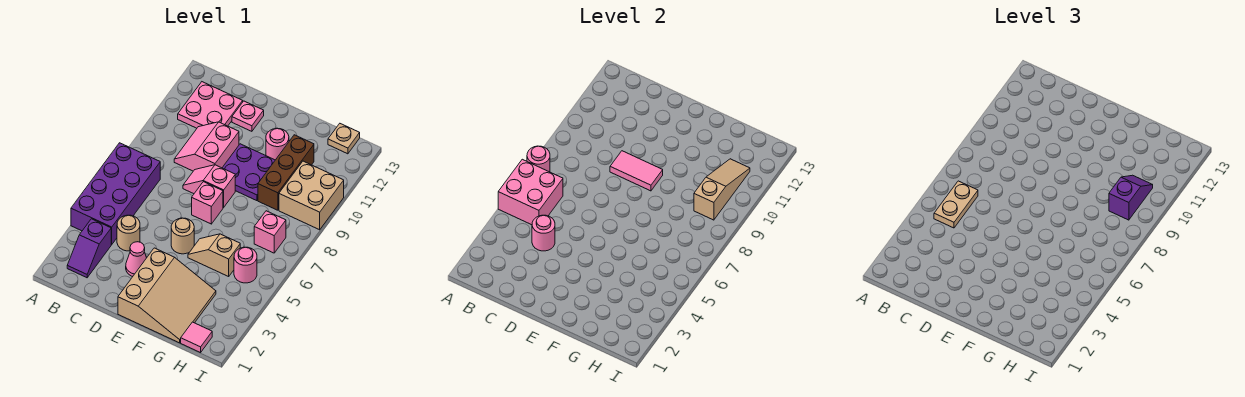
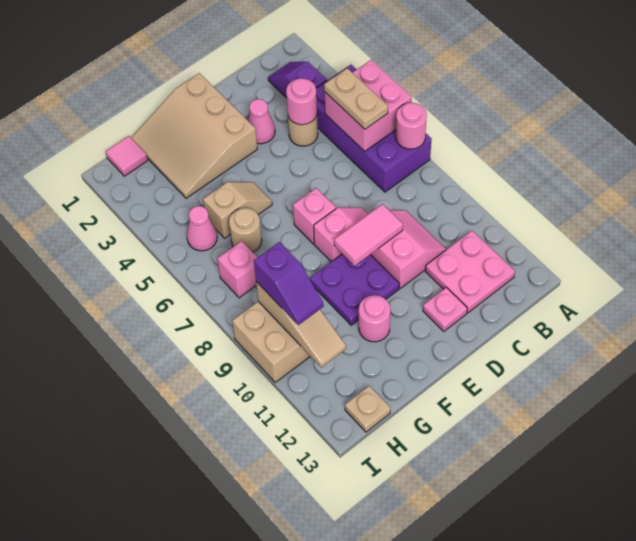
tan 1x1 round brick [171,218,194,254] -> tan 1x1 round brick moved to [229,208,262,252]
brown 1x3 brick [258,135,314,210] -> none
pink 1x1 round brick [234,247,257,283] -> pink 1x1 cone [187,206,217,251]

